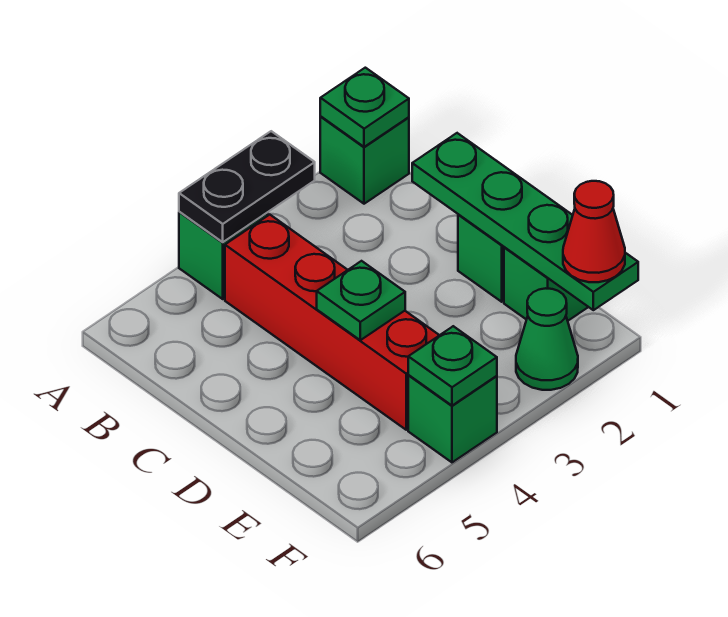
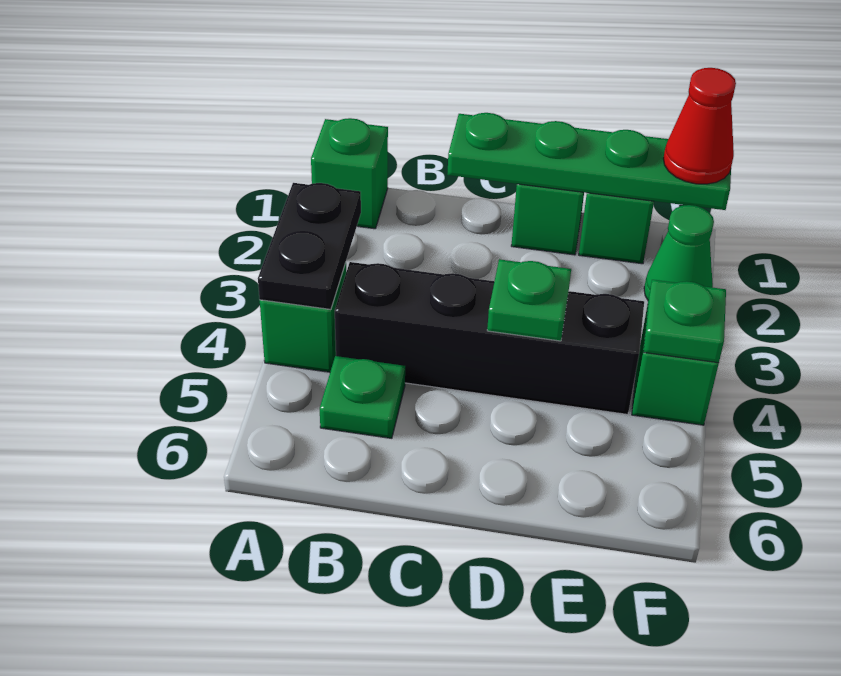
green 1x1 plate [320,68,409,147] -> green 1x1 plate moved to [320,356,405,438]
red 1x4 brick [225,215,439,430] -> black 1x4 brick [335,262,644,414]

